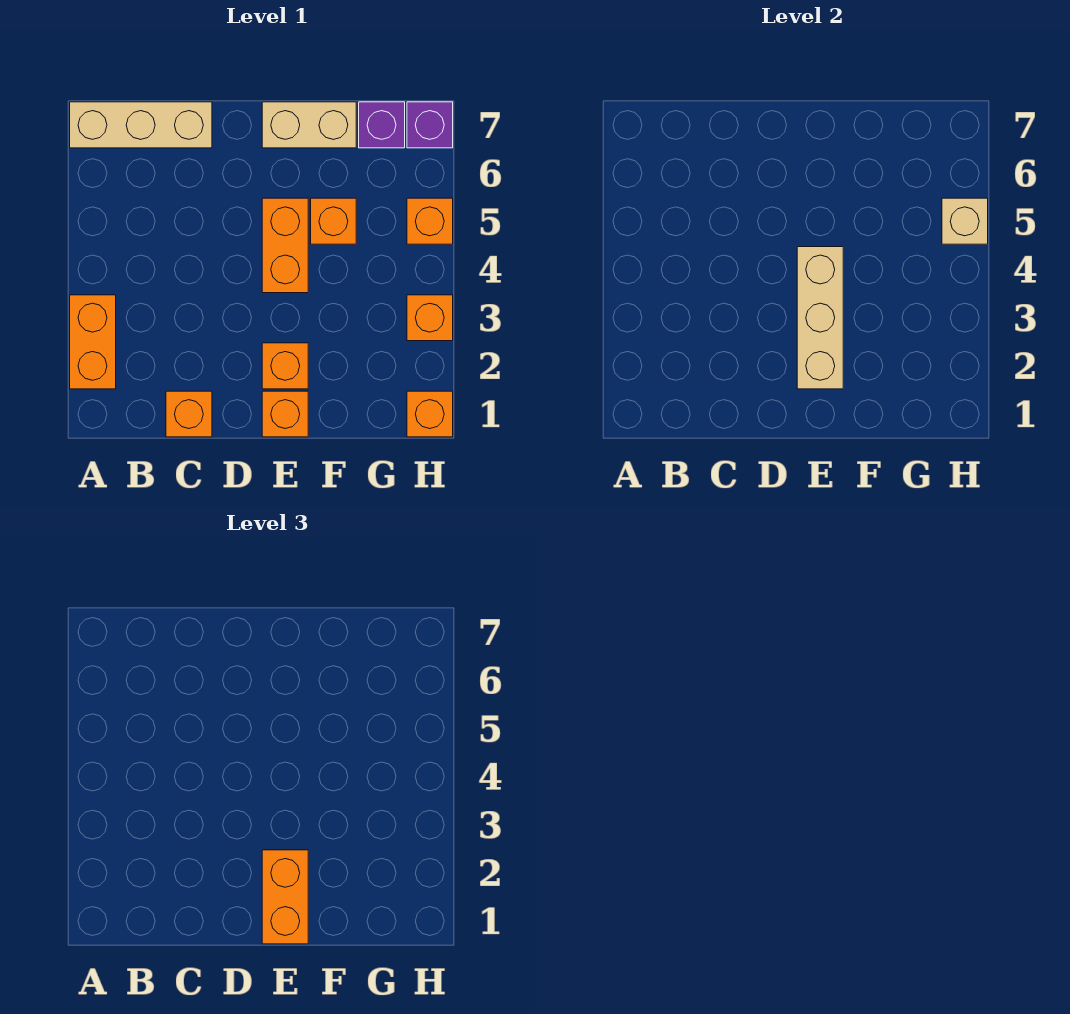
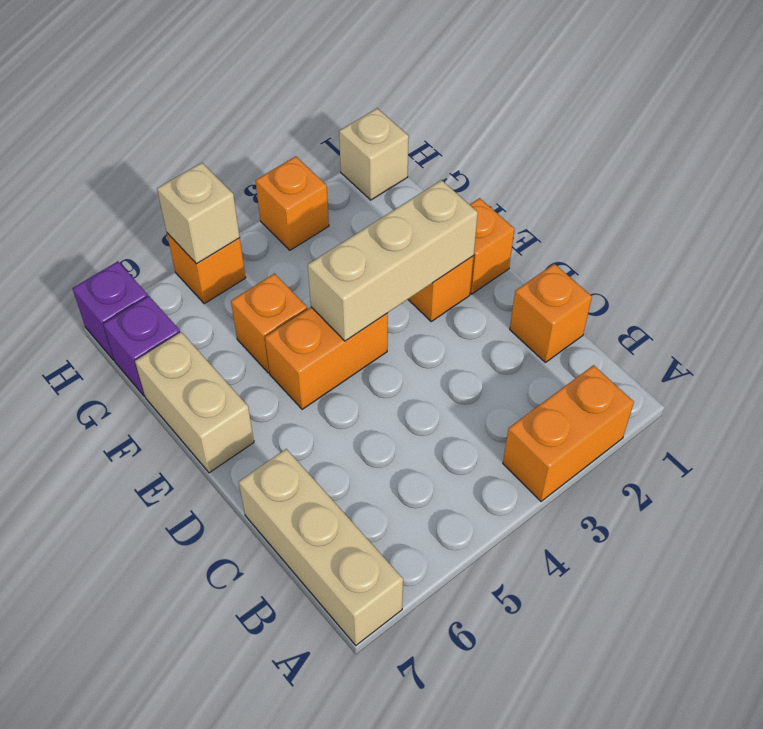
orange 1x2 brick [262,850,308,944] -> none
orange 1x1 brick [407,391,453,437] -> tan 1x1 brick [339,108,409,200]

